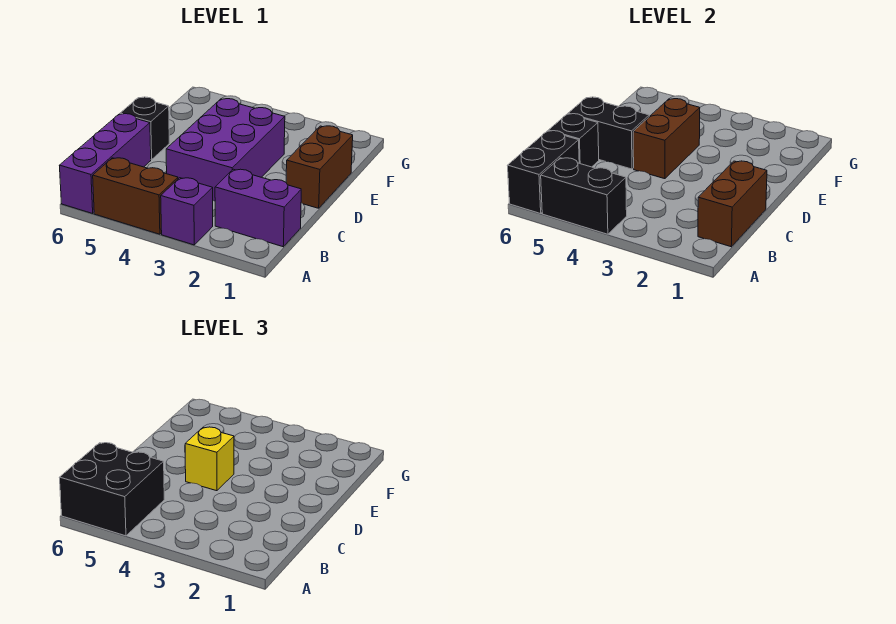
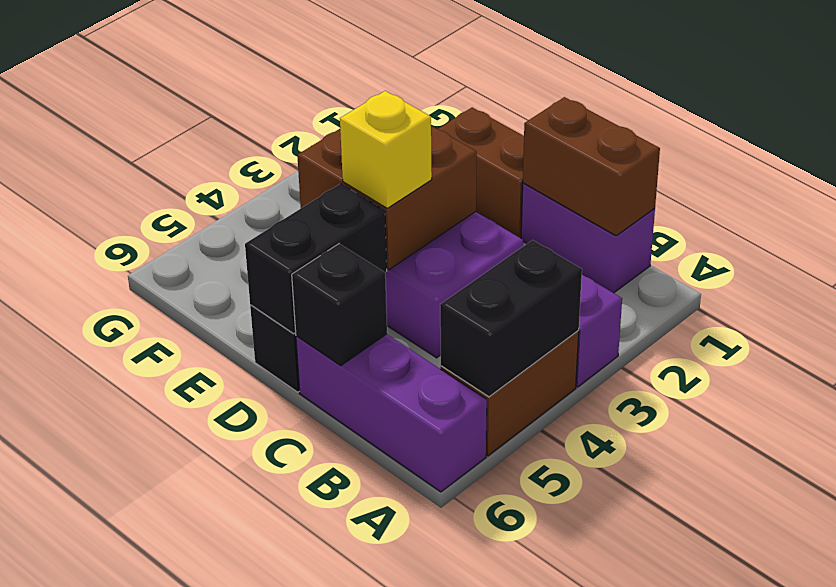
black 2x2 brick [59,443,164,536] -> none
black 1x2 brick [507,131,579,213] -> none
purple 1x2 brick [215,169,301,247] -> purple 1x2 brick turned to [521,183,655,293]
brown 1x2 brick [633,99,700,179] -> brown 2x2 brick [297,126,477,270]

